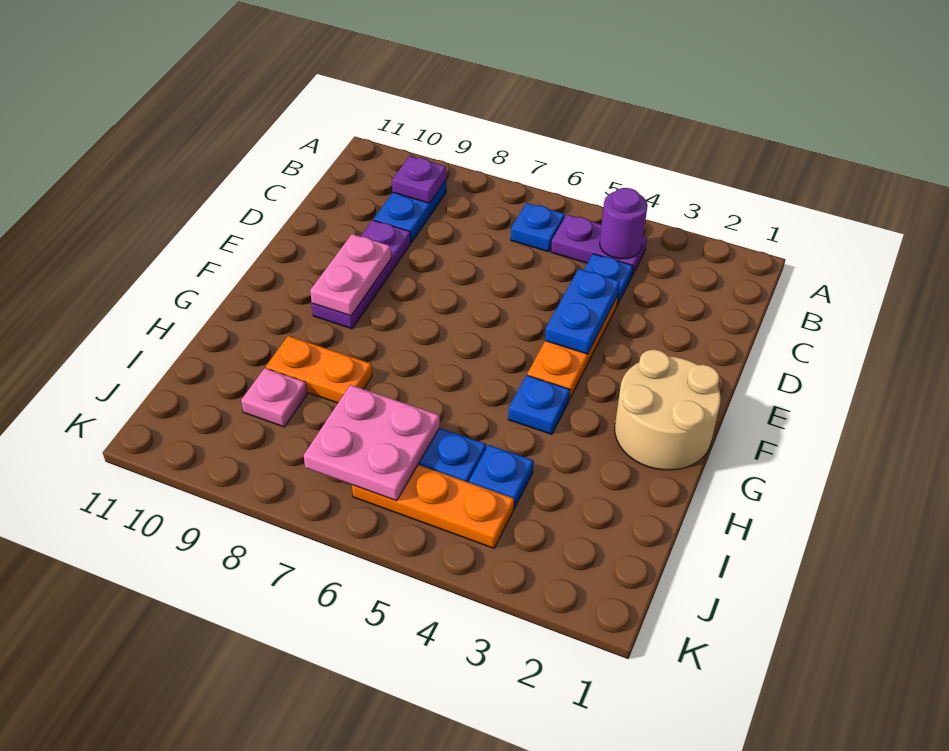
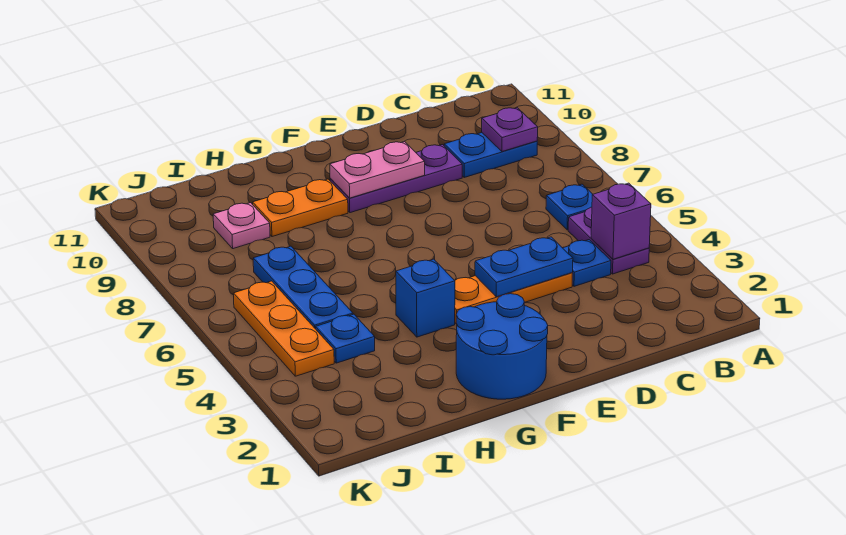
purple 1x1 round brick [600,188,648,259] -> purple 1x1 brick [591,183,651,259]
tan 2x2 round brick [615,350,721,470] -> blue 2x2 round brick [456,294,548,399]
blue 1x1 plate [508,375,570,434] -> blue 1x1 brick [396,259,455,337]
orange 1x2 plate [266,336,372,403] -> orange 1x2 plate turned to [253,179,348,237]
pink 2x2 plate [304,385,440,501] -> none

